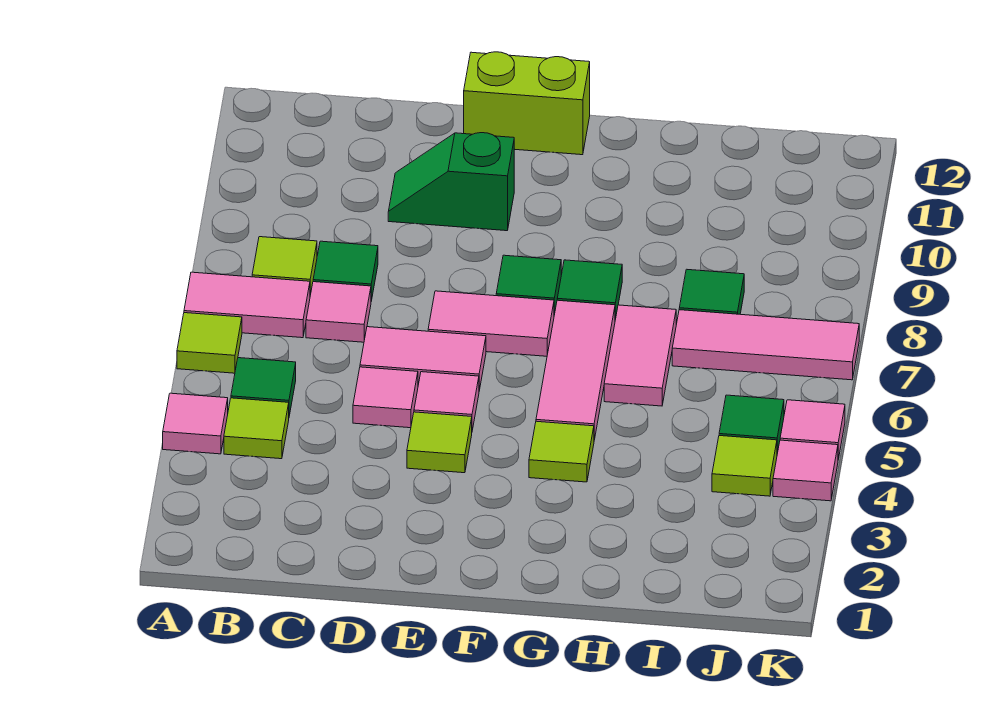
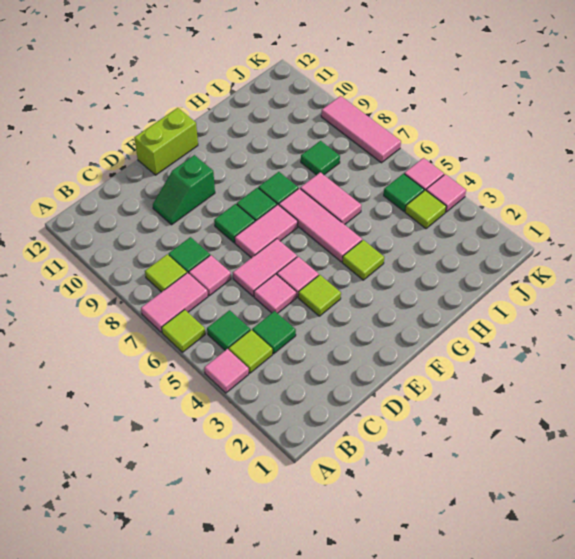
none -> green 1x1 tile [252,311,296,354]
none -> green 1x1 tile [214,204,255,243]
pink 1x3 tile [672,310,859,380] -> pink 1x3 tile turned to [321,96,401,163]

